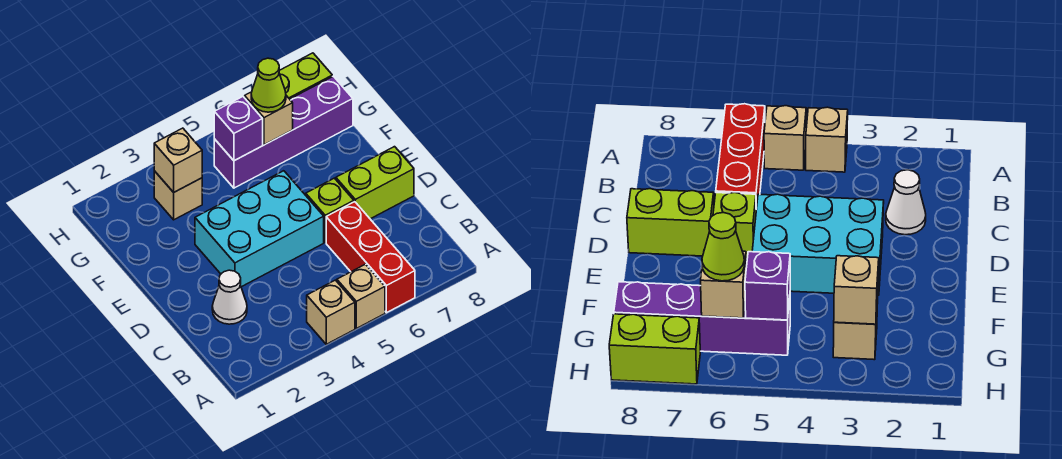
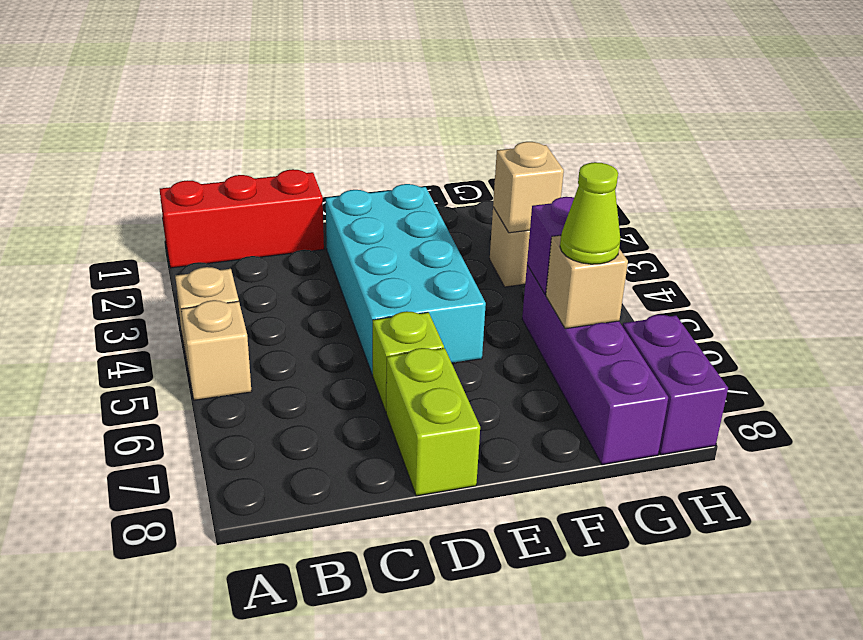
red 1x3 brick [326,202,415,313] -> red 1x3 brick moved to [160,169,324,268]
white 1x1 cone [212,270,247,324] -> none
cyan 2x3 brick [195,171,324,287] -> cyan 2x4 brick [326,184,486,375]
lime 1x2 brick [279,53,332,99] -> purple 1x2 brick [623,315,728,455]

